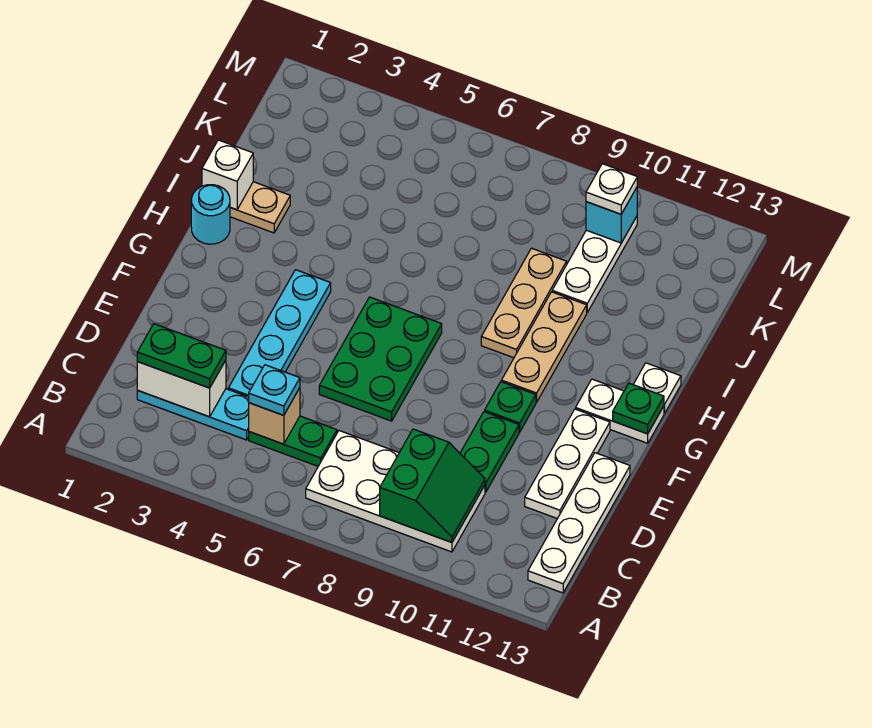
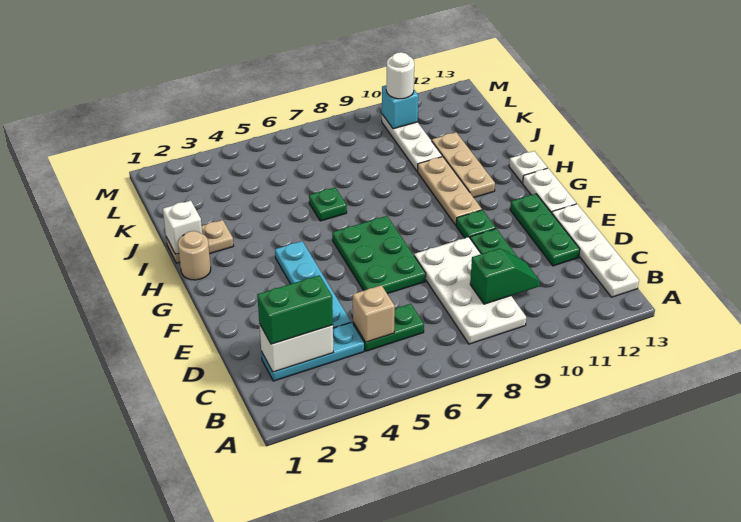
white 2x4 plate [306,431,485,552] -> white 2x4 plate turned to [414,237,526,344]
green 2x2 slope [380,429,485,542] -> green 1x2 slope [470,249,540,304]
green 1x2 plate [137,324,226,388] -> green 1x2 brick [257,275,333,344]
cyan 1x1 plate [249,365,300,415] -> none
white 1x3 plate [525,409,610,519] -> green 1x3 plate [510,194,580,266]
white 1x2 plate [576,379,664,443] -> white 1x2 plate turned to [523,168,576,213]
green 1x1 plate [613,383,664,434] -> green 1x1 plate moved to [309,188,347,221]
cyan 1x1 round brick [191,185,230,244] -> tan 1x1 round brick [178,231,211,280]
tan 1x3 plate [481,248,567,358] -> tan 1x3 plate moved to [432,132,495,198]
white 1x1 plate [586,164,637,214] -> white 1x1 round brick [386,52,414,99]

